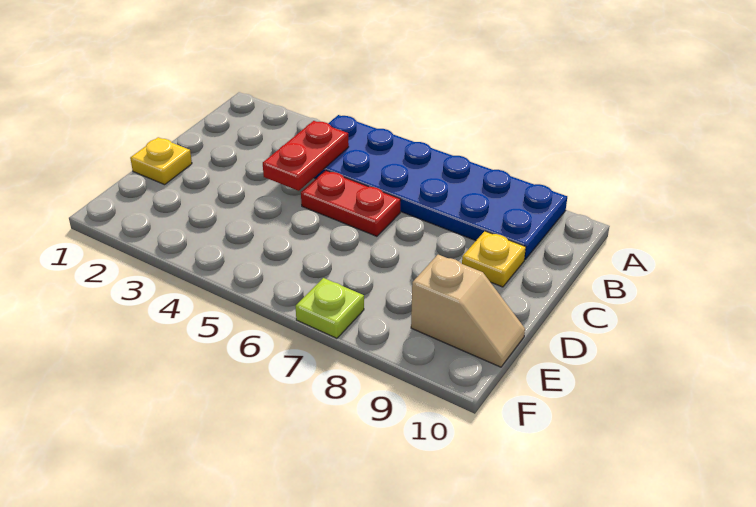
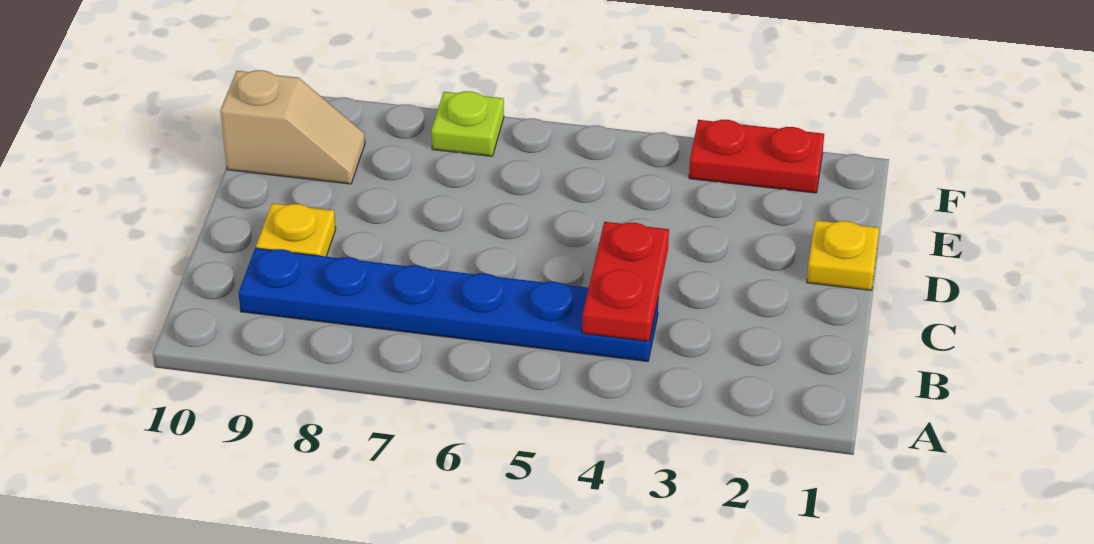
blue 2x6 plate [314,115,567,260] -> blue 1x6 plate [239,248,659,362]
red 1x2 plate [301,170,401,236] -> red 1x2 plate moved to [689,120,824,193]
tan 1x2 slope [411,255,525,367] -> tan 1x2 slope turned to [220,70,365,184]

